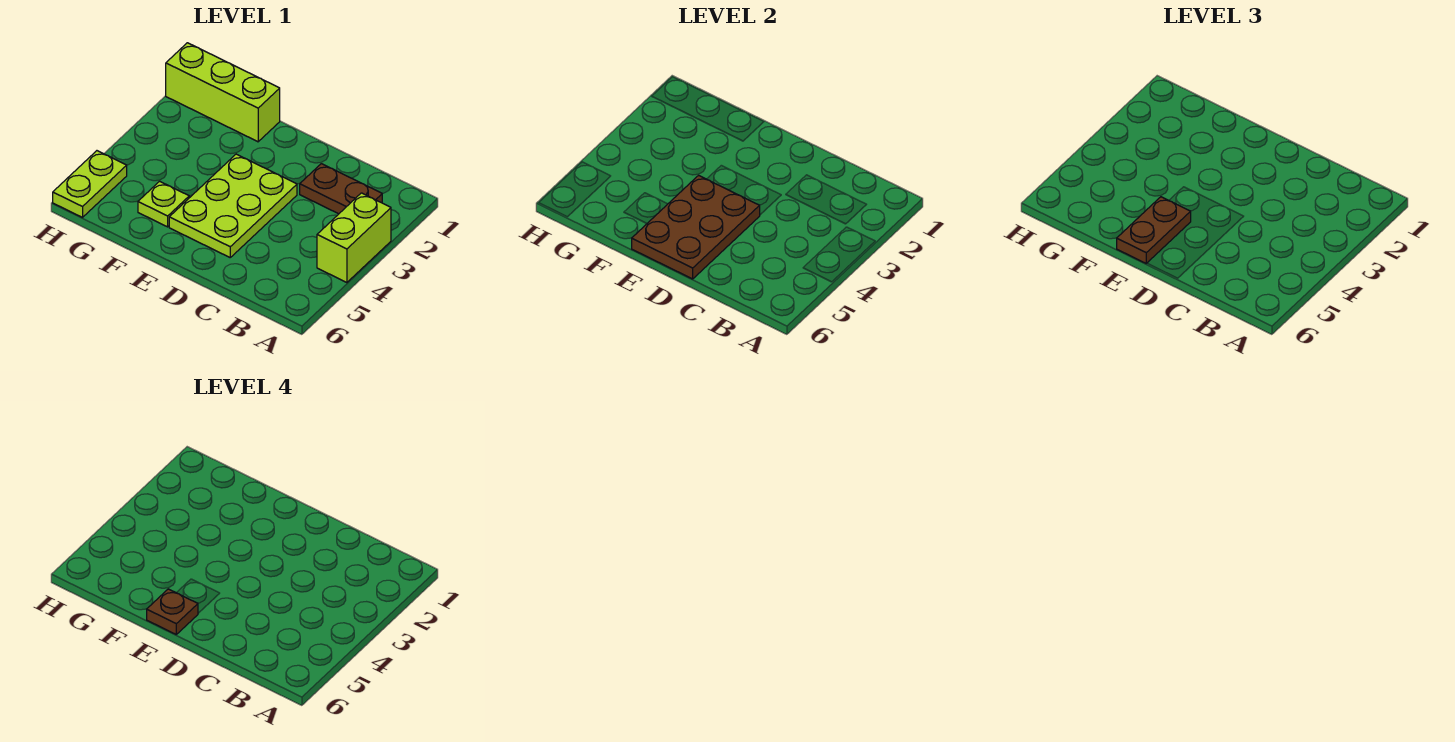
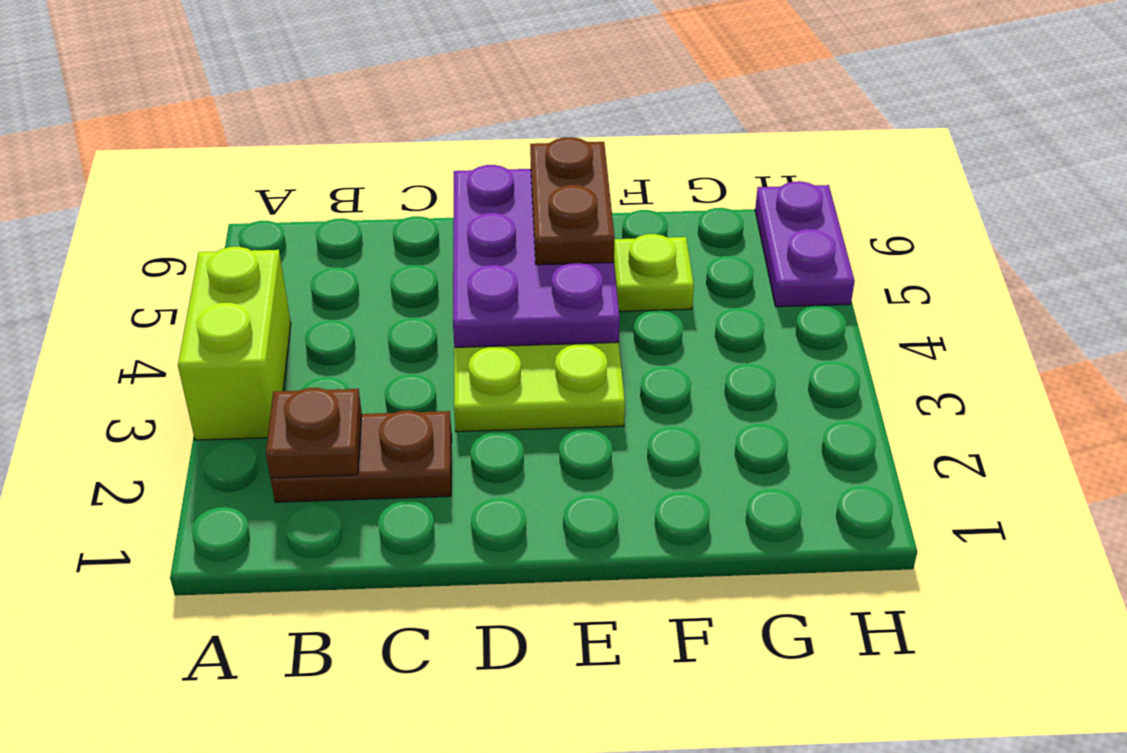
brown 2x3 plate [632,176,760,279] -> purple 2x3 plate [453,165,620,347]
brown 1x1 plate [147,589,198,634] -> brown 1x1 plate moved to [266,388,362,478]
lime 1x3 brick [166,43,280,142] -> none
lime 1x2 plate [53,151,127,217] -> purple 1x2 plate [755,181,855,307]

